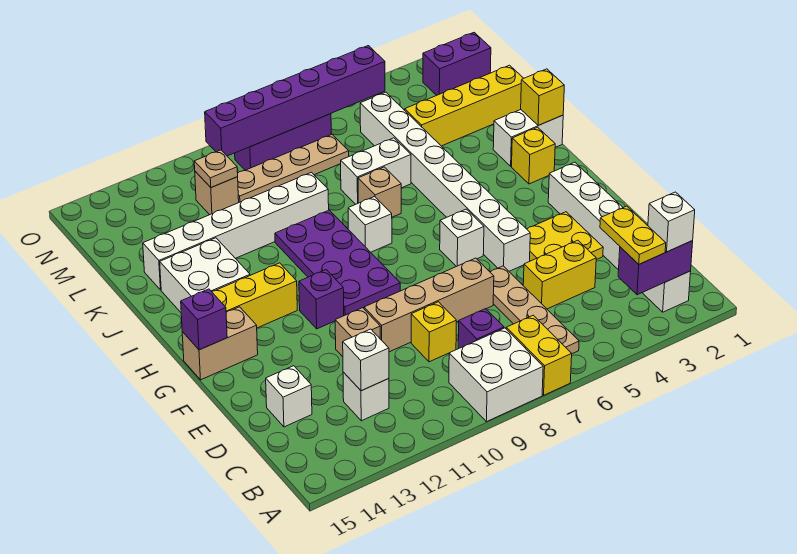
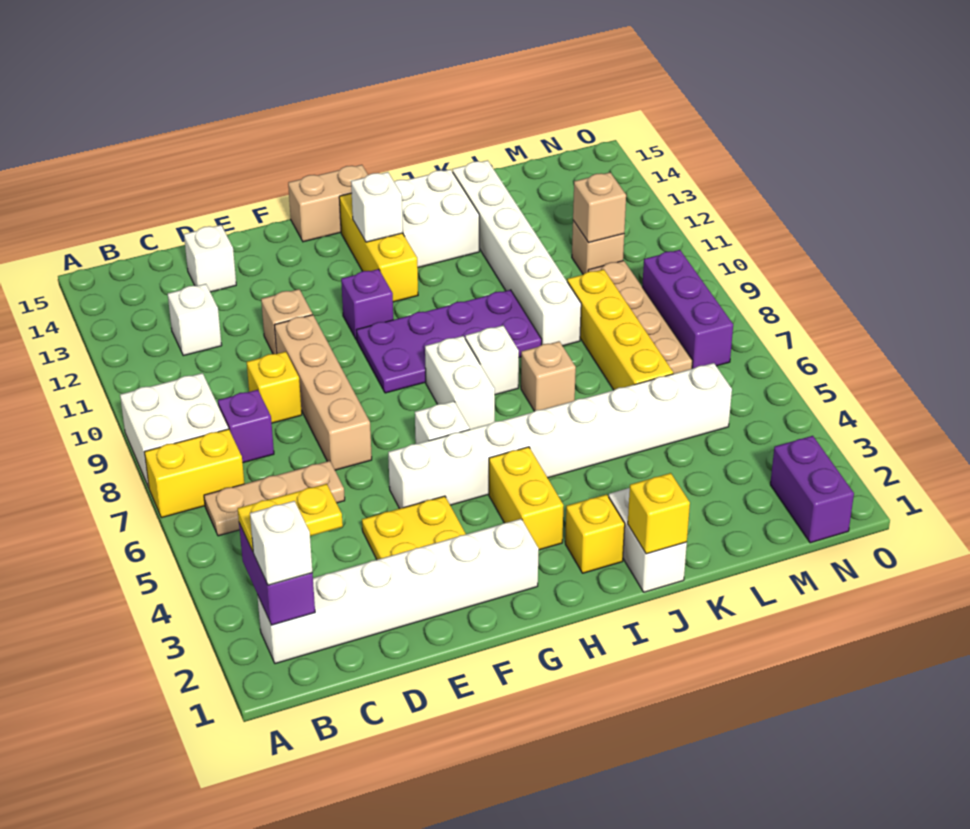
tan 1x4 plate [490,266,579,354] -> tan 1x3 plate [204,461,345,536]
white 1x1 brick [343,329,389,391] -> white 1x1 brick moved to [351,172,403,242]
yellow 1x2 brick [523,240,596,309] -> yellow 1x2 brick moved to [489,447,564,550]
tan 1x2 brick [182,307,258,380] -> tan 1x2 brick turned to [288,165,368,242]
purple 1x1 brick [181,289,227,350] -> none
white 1x2 brick [341,138,411,204] -> white 1x2 brick moved to [425,336,495,429]
yellow 1x4 brick [405,65,524,146] -> yellow 1x4 brick moved to [567,269,673,390]
tan 1x1 plate [194,150,238,187] -> tan 1x1 brick [573,172,626,243]
purple 1x6 brick [205,46,385,156] -> none

